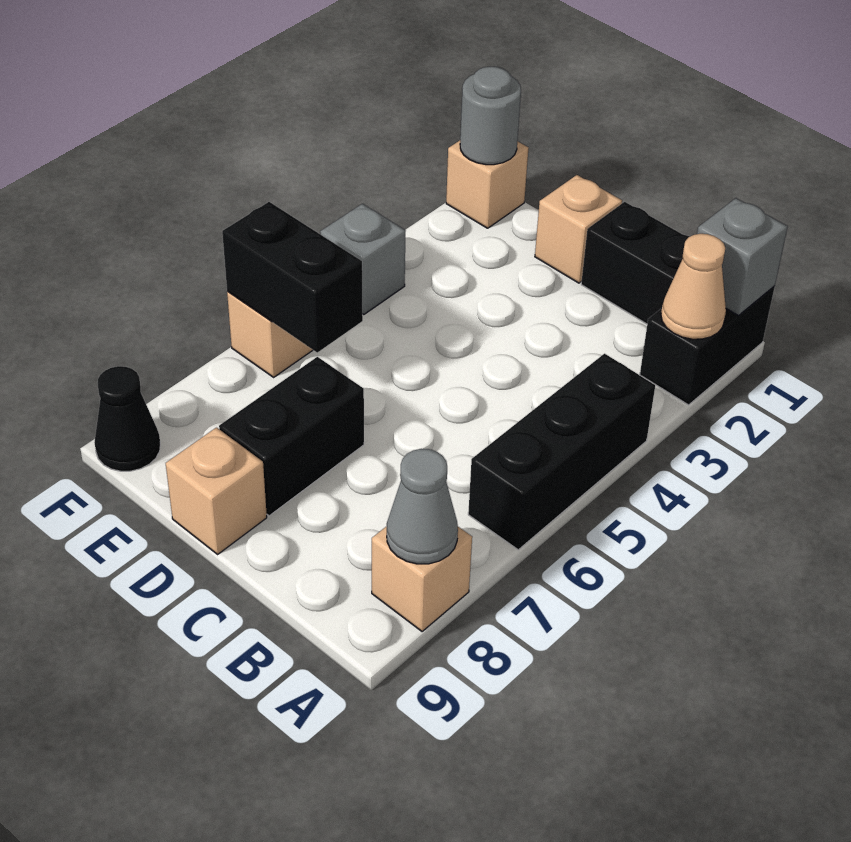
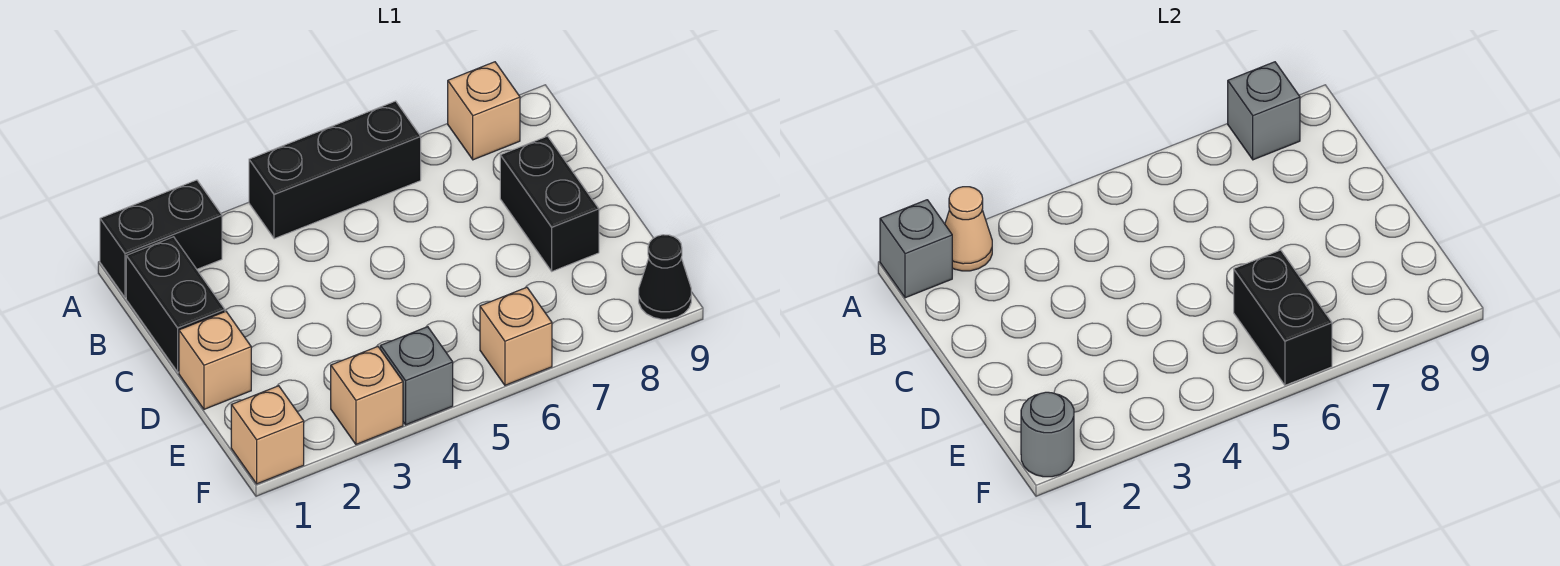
grey 1x1 cone [387,449,458,564] -> grey 1x1 brick [1228,62,1300,160]
black 1x2 brick [219,357,364,516] -> black 1x2 brick turned to [500,136,599,271]
tan 1x1 brick [166,428,267,554] -> tan 1x1 brick moved to [331,347,403,444]

